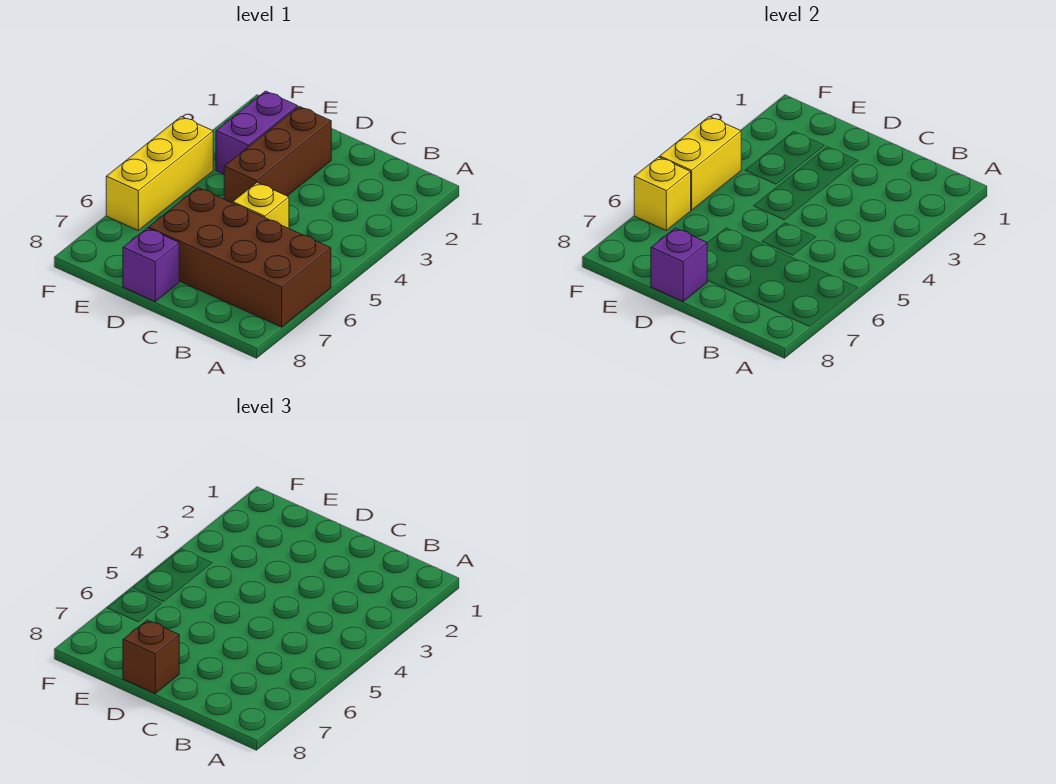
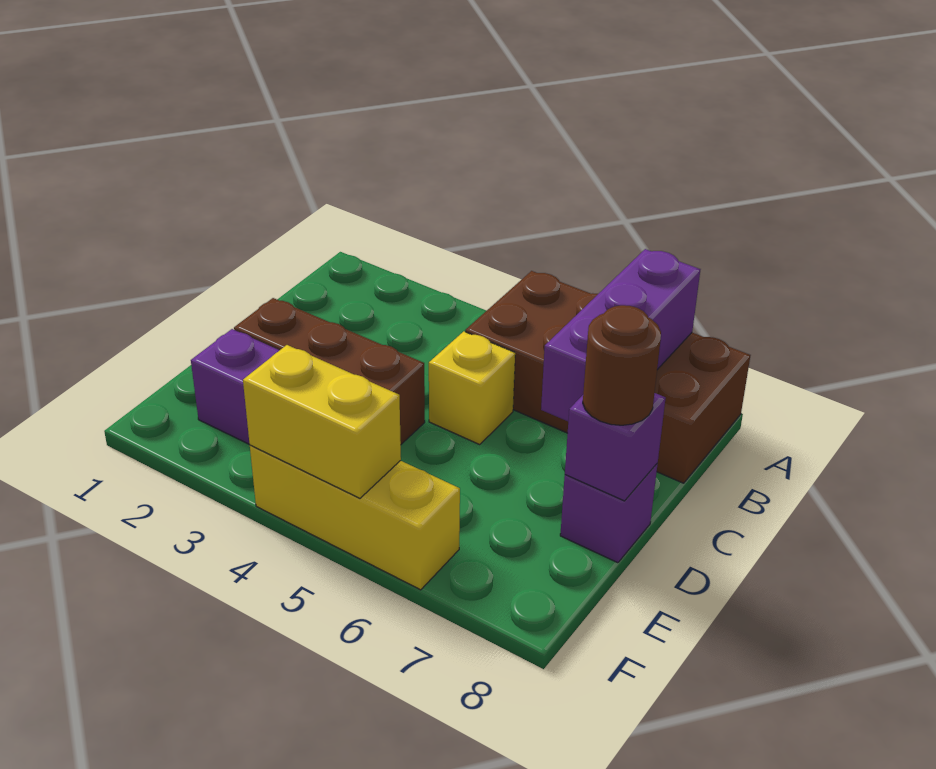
brown 2x4 brick [148,188,331,327] -> brown 2x4 brick turned to [465,271,751,483]
none -> purple 1x3 brick [541,249,700,421]
brown 1x1 brick [123,620,179,694] -> brown 1x1 round brick [583,305,661,425]
yellow 1x1 brick [634,157,691,230] -> none

